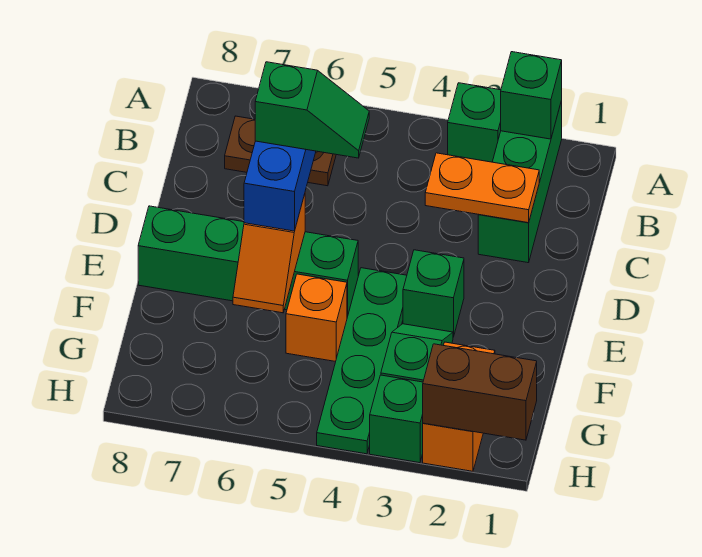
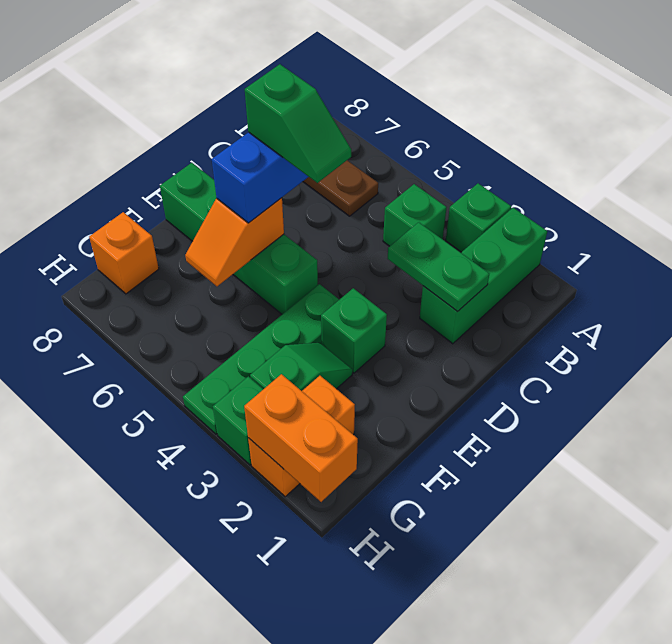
green 1x1 brick [501,52,562,139] -> green 1x1 brick moved to [383,184,447,246]
orange 1x2 plate [425,153,539,223] -> green 1x2 plate [388,222,489,312]
orange 1x1 brick [286,274,347,362] -> orange 1x1 brick moved to [89,212,159,294]
brown 1x2 brick [423,344,537,440] -> orange 1x2 brick [244,374,358,502]

